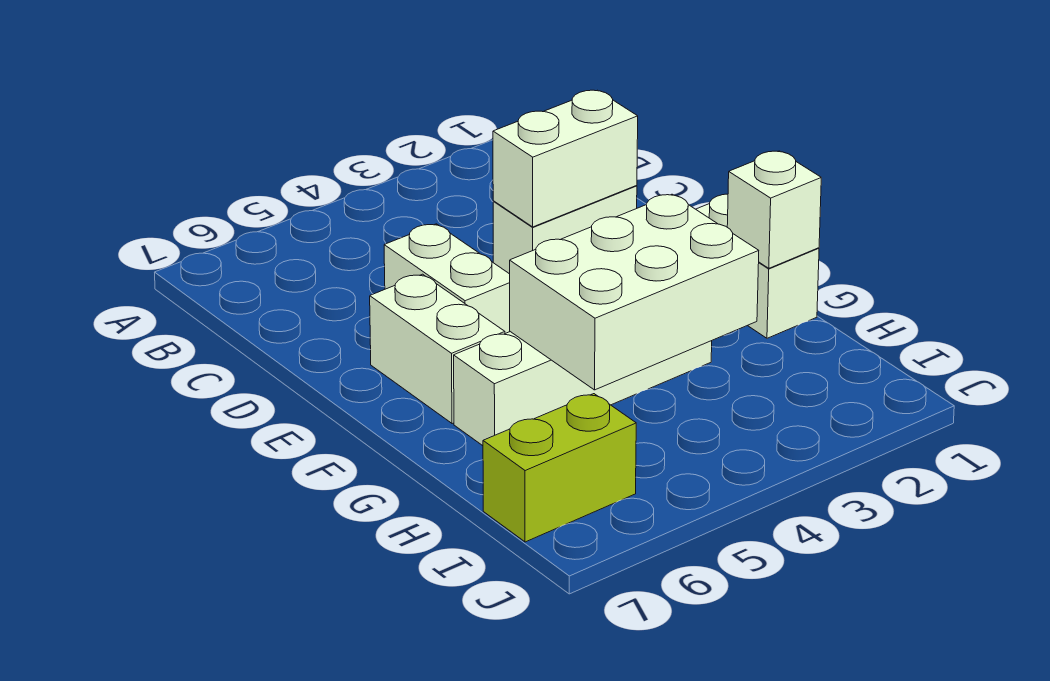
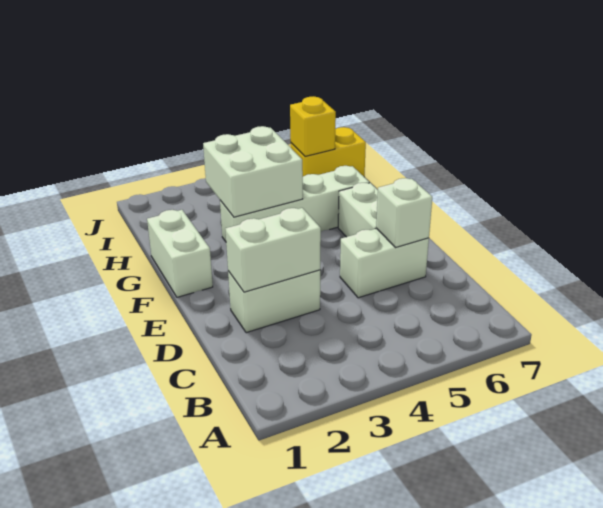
white 1x2 brick [384,224,510,334] -> white 1x2 brick turned to [340,228,429,298]
white 1x1 brick [727,151,821,268] -> white 1x1 brick moved to [376,178,432,247]
white 2x3 brick [510,194,759,390] -> white 2x2 brick [203,126,303,217]
lime 1x2 brick [483,394,636,542] -> yellow 1x2 brick [291,127,366,176]
none -> yellow 1x1 brick [290,96,336,156]

